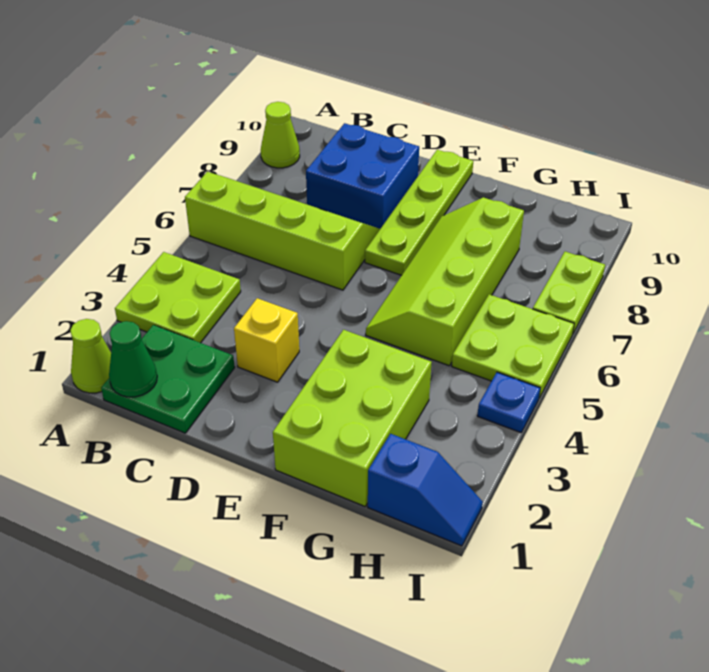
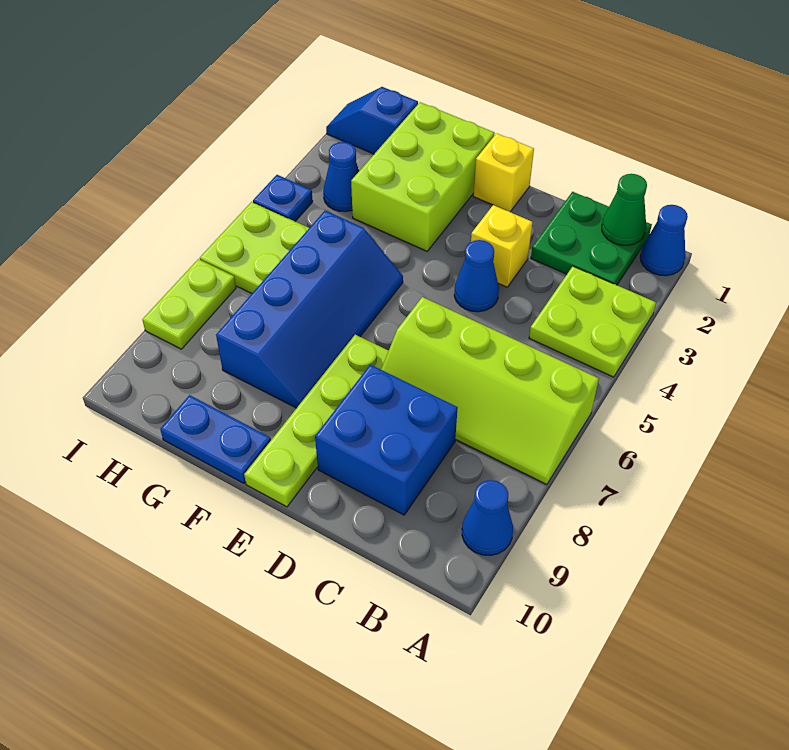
lime 1x1 cone [70,319,111,393] -> blue 1x1 cone [640,205,688,276]
lime 1x1 cone [261,102,300,168] -> blue 1x1 cone [462,480,513,556]
none -> blue 1x1 cone [454,240,499,312]
none -> yellow 1x1 brick [473,133,534,212]
lime 2x4 slope [366,197,524,366] -> blue 2x4 slope [216,211,403,408]
none -> blue 1x2 plate [160,395,271,483]
none -> blue 1x1 cone [323,142,359,212]

